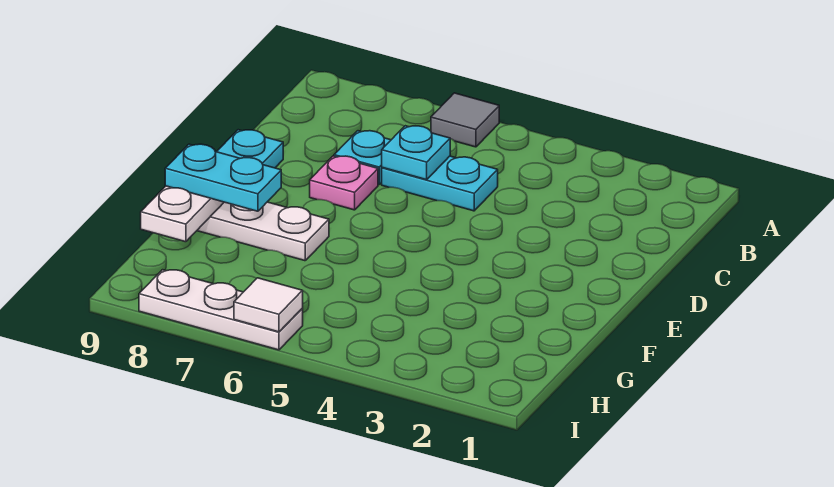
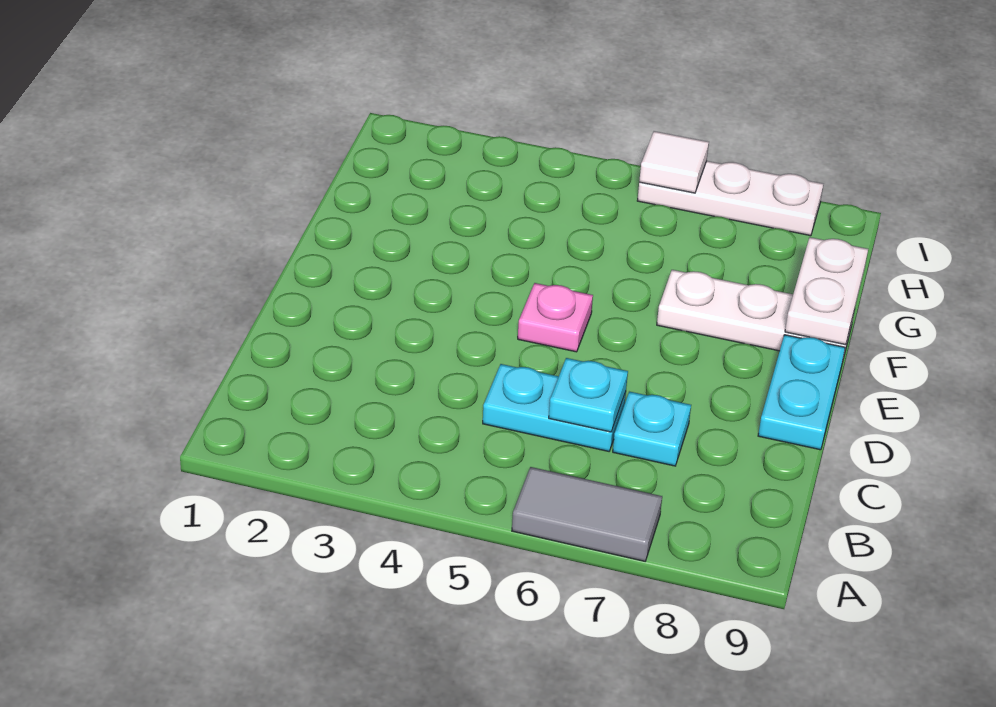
grey 1x1 tile [431,93,499,147] -> grey 1x2 tile [512,467,662,561]
pink 1x1 plate [310,156,378,210] -> pink 1x1 plate moved to [518,283,593,352]
cyan 1x2 plate [165,144,281,211] -> none

